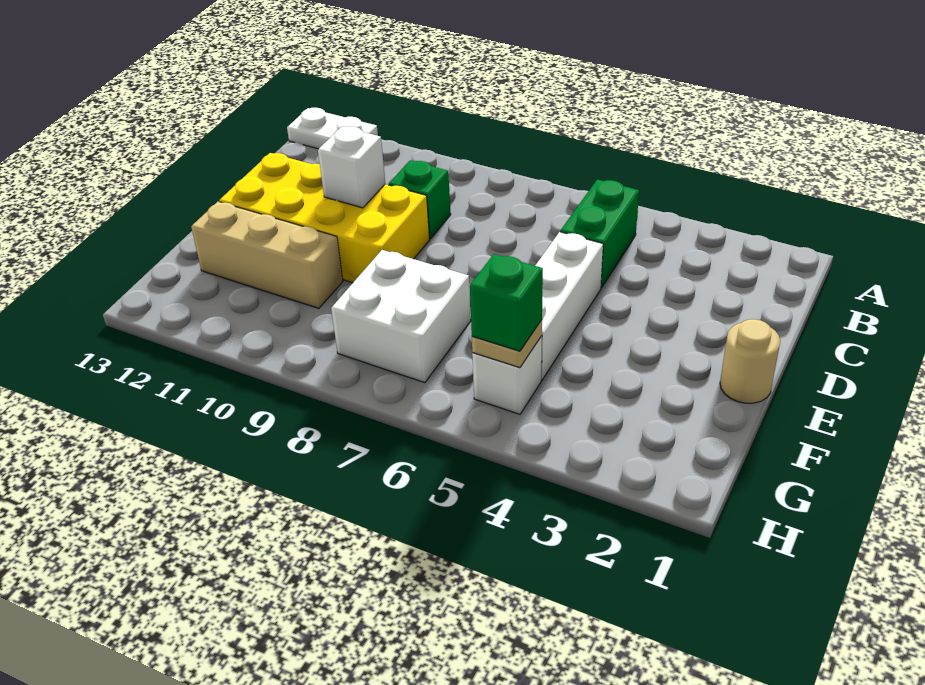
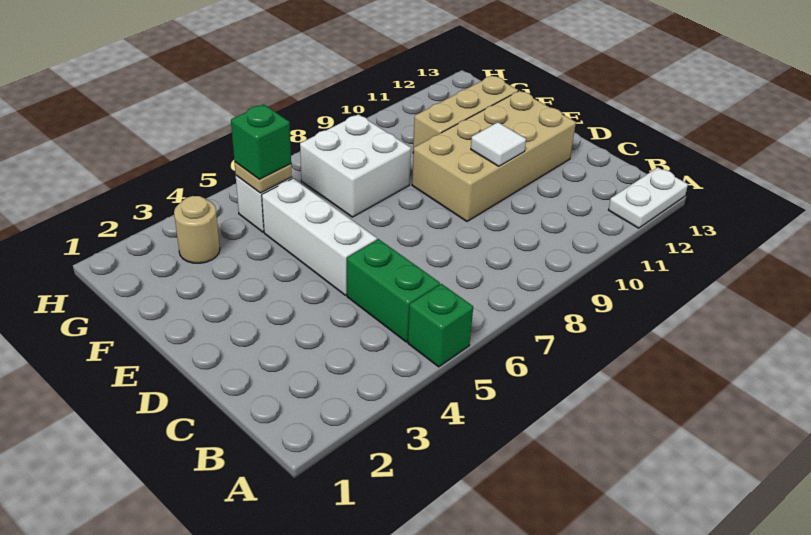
green 1x1 brick [389,161,451,239] -> green 1x1 brick moved to [408,284,473,367]
yellow 2x4 brick [219,153,430,283] -> tan 2x4 brick [412,91,576,221]
white 1x1 brick [318,126,385,208] -> white 1x1 tile [471,122,526,166]
tan 1x1 round brick [720,319,780,403] -> tan 1x1 round brick moved to [174,196,220,263]

